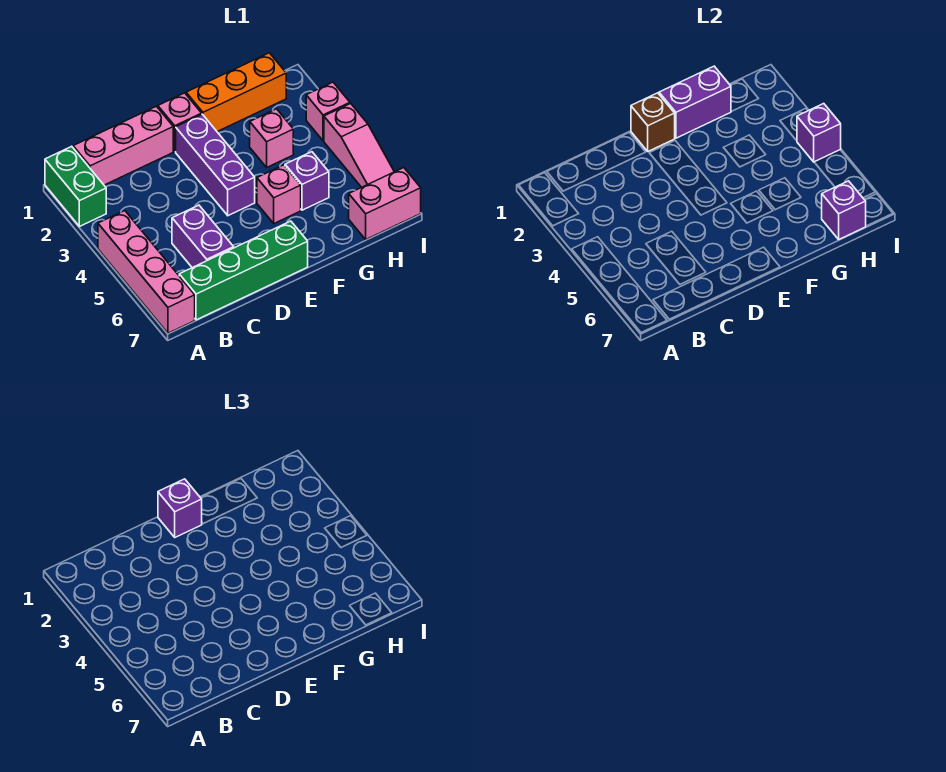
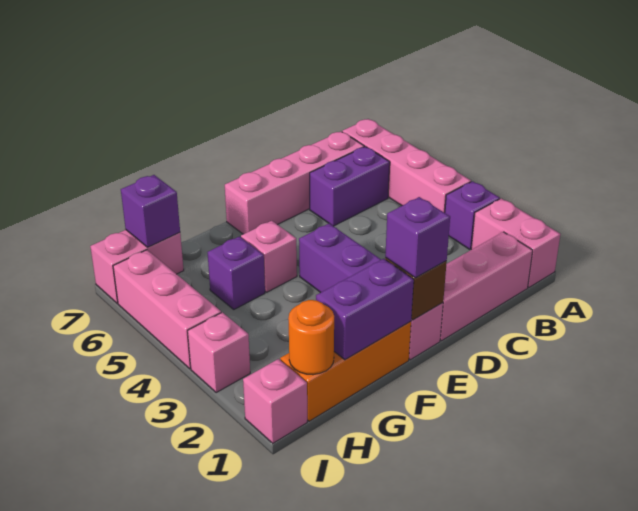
green 1x2 brick [45,146,106,226] -> pink 1x2 brick [471,198,560,288]
green 1x4 brick [179,221,308,320] -> pink 1x4 brick [225,131,364,234]
purple 1x2 brick [172,205,234,268] -> purple 1x2 brick turned to [310,147,390,226]
pink 1x1 brick [250,109,293,167] -> pink 1x1 brick moved to [243,359,307,443]
none -> orange 1x1 round brick [288,300,334,375]
pink 1x3 slope [324,104,394,187] -> pink 1x3 brick [113,250,221,369]
purple 1x1 brick [797,104,841,162] -> purple 1x1 brick moved to [445,181,500,249]

